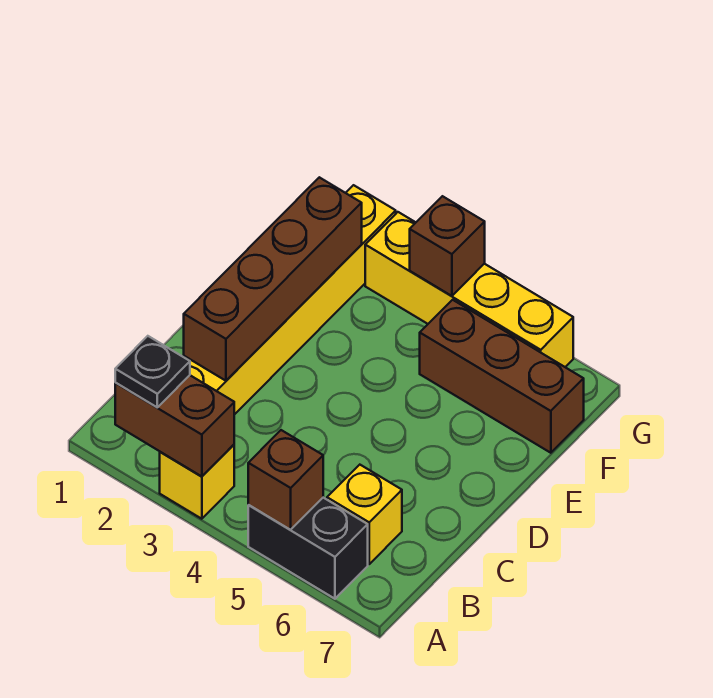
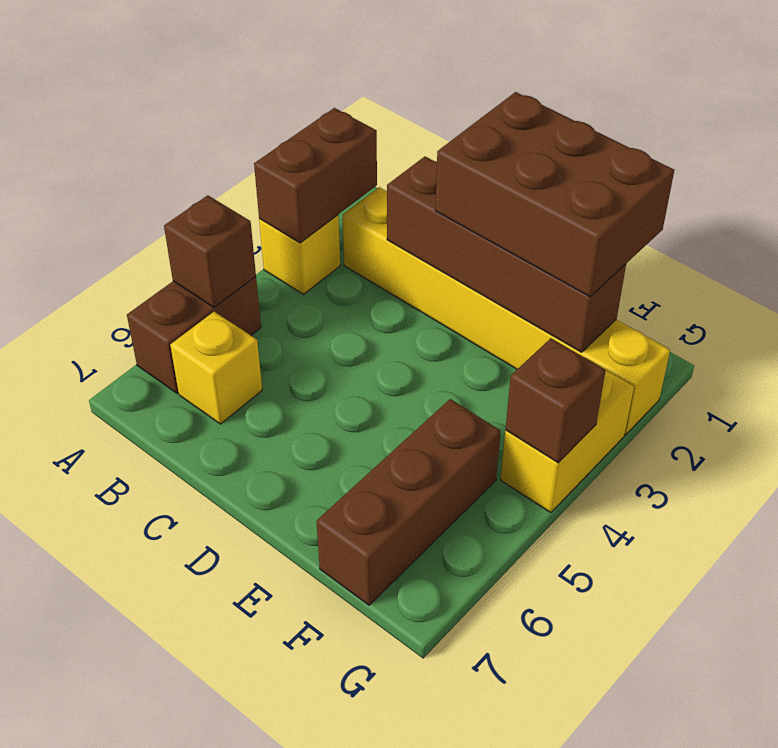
black 1x1 plate [115,336,190,407] -> none
black 1x2 brick [248,498,368,599] -> brown 1x2 brick [127,277,261,393]
none -> brown 2x3 brick [435,92,674,297]
yellow 1x4 brick [365,212,573,367] -> yellow 1x2 brick [501,370,634,513]

